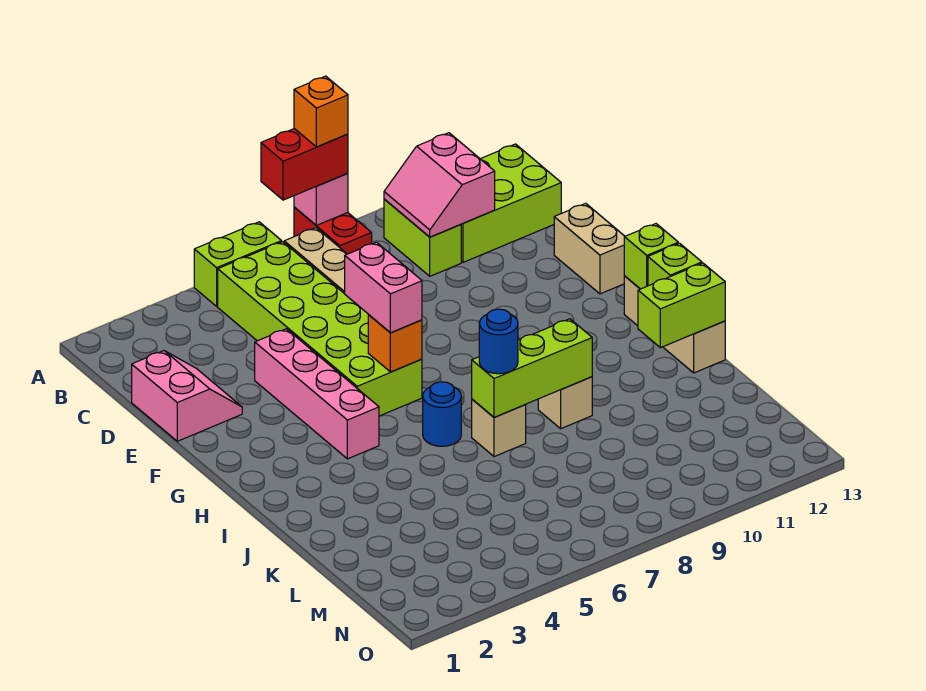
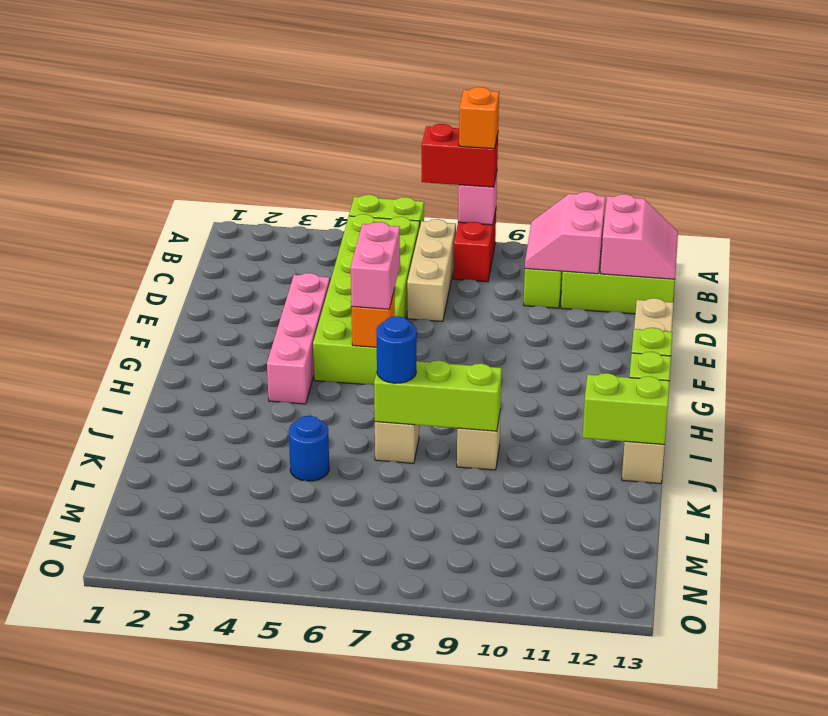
pink 2x2 slope [132,351,242,441] -> pink 2x2 slope moved to [601,194,678,279]
blue 1x1 round brick [423,382,461,446] -> blue 1x1 round brick moved to [289,416,329,481]

